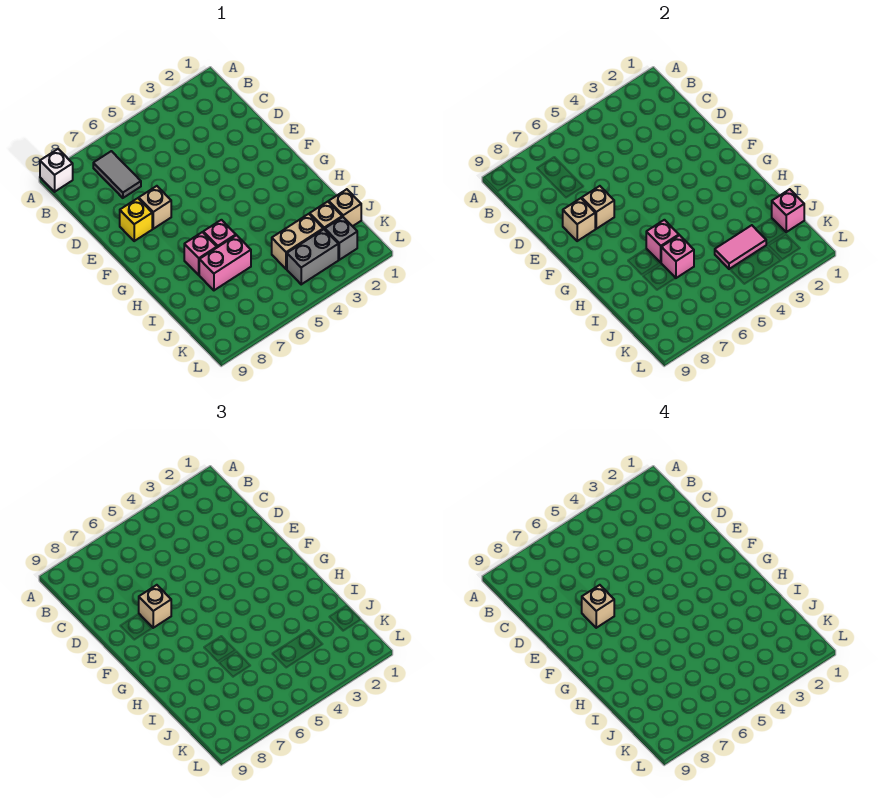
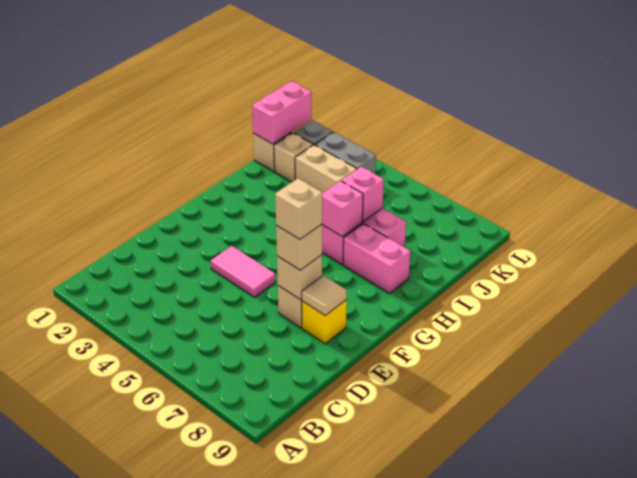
white 1x1 brick [40,149,73,192] -> none
grey 1x2 tile [93,151,141,198] -> none
tan 1x1 brick [563,198,595,241] -> tan 1x1 tile [301,275,347,315]
pink 1x1 brick [184,232,217,275] -> pink 1x2 brick [343,224,410,293]
pink 1x1 brick [772,189,804,232] -> pink 1x2 brick [252,81,311,144]
pink 1x2 tile [715,225,766,269] -> pink 1x2 tile moved to [211,246,276,297]

